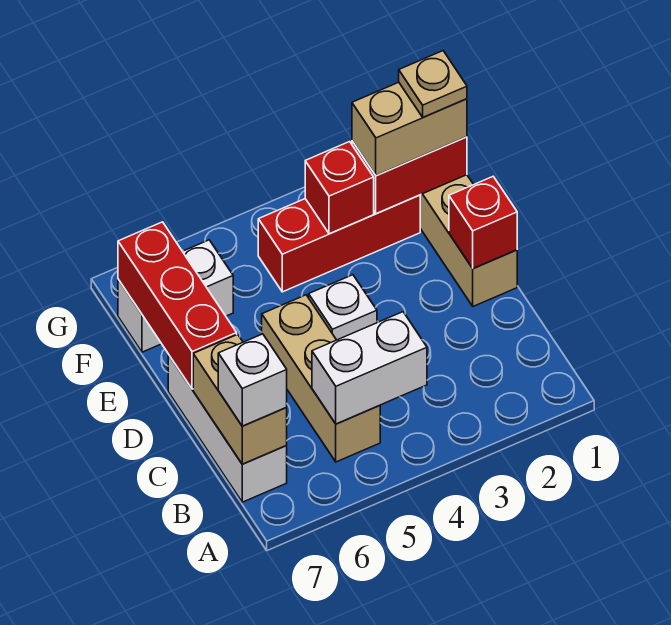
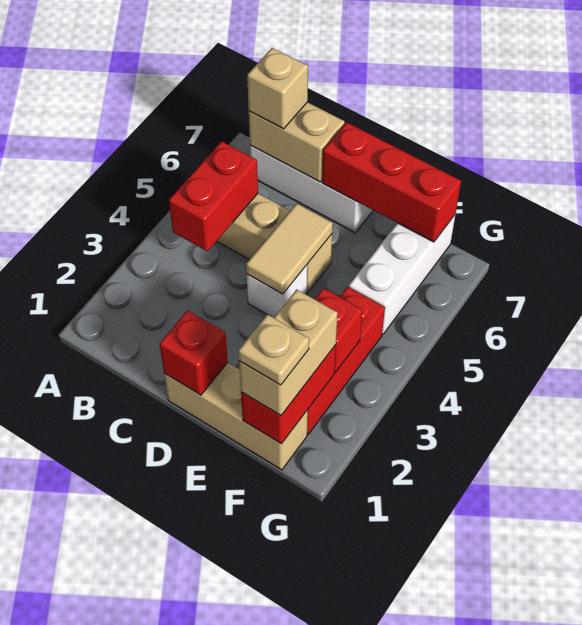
white 1x2 brick [312,312,427,424] -> red 1x2 brick [169,141,258,251]
white 1x1 brick [218,334,287,426] -> tan 1x1 brick [247,48,308,129]
none -> tan 1x2 tile [246,204,333,294]
white 1x2 brick [118,240,233,352] -> white 1x3 brick [349,215,455,334]

